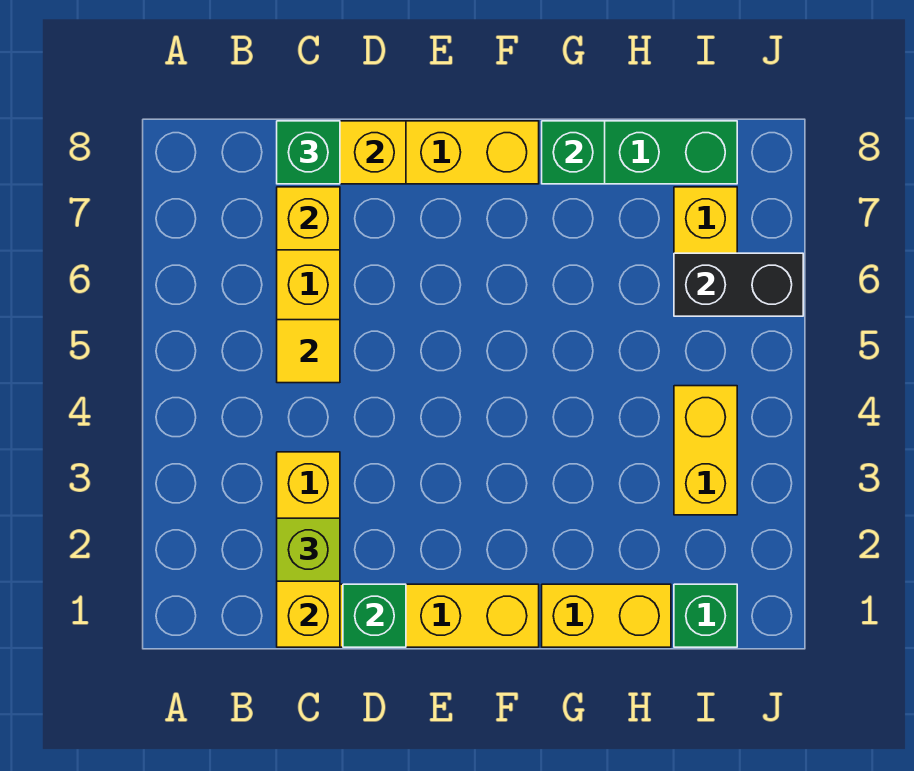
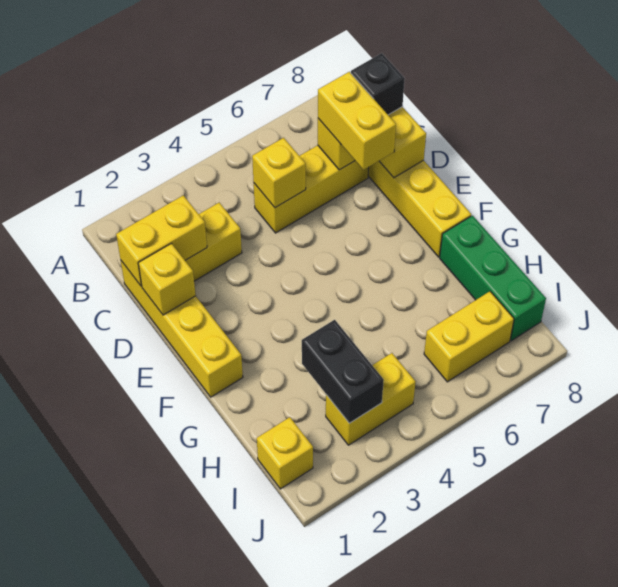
lime 1x1 brick [277,518,340,581] -> none
yellow 1x1 tile [277,320,340,383] -> yellow 1x1 brick [252,138,306,208]
green 1x1 brick [277,121,340,184] -> black 1x1 brick [351,53,405,115]
green 1x1 brick [343,584,406,647] -> yellow 1x1 brick [138,243,196,315]
yellow 1x2 brick [542,584,671,647] -> yellow 1x2 brick moved to [318,72,396,170]
green 1x1 brick [542,121,605,184] -> none
green 1x1 brick [674,584,737,647] -> yellow 1x1 brick [257,417,313,489]
black 1x2 brick [674,253,803,316] -> black 1x2 brick moved to [302,320,384,423]

